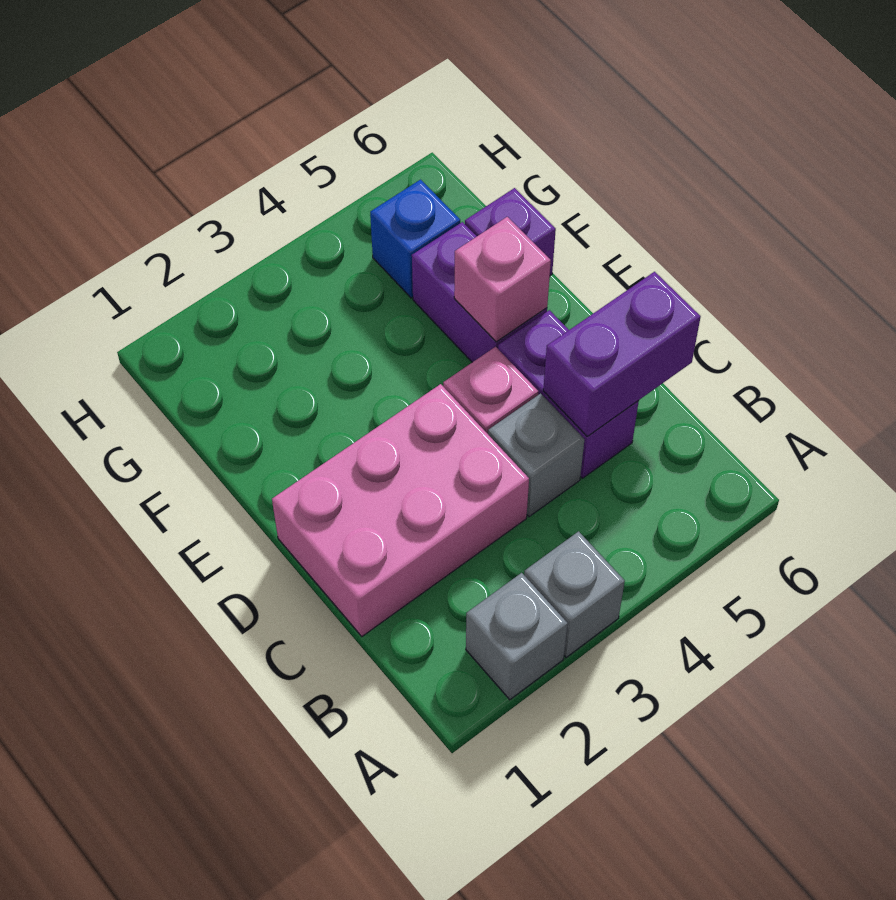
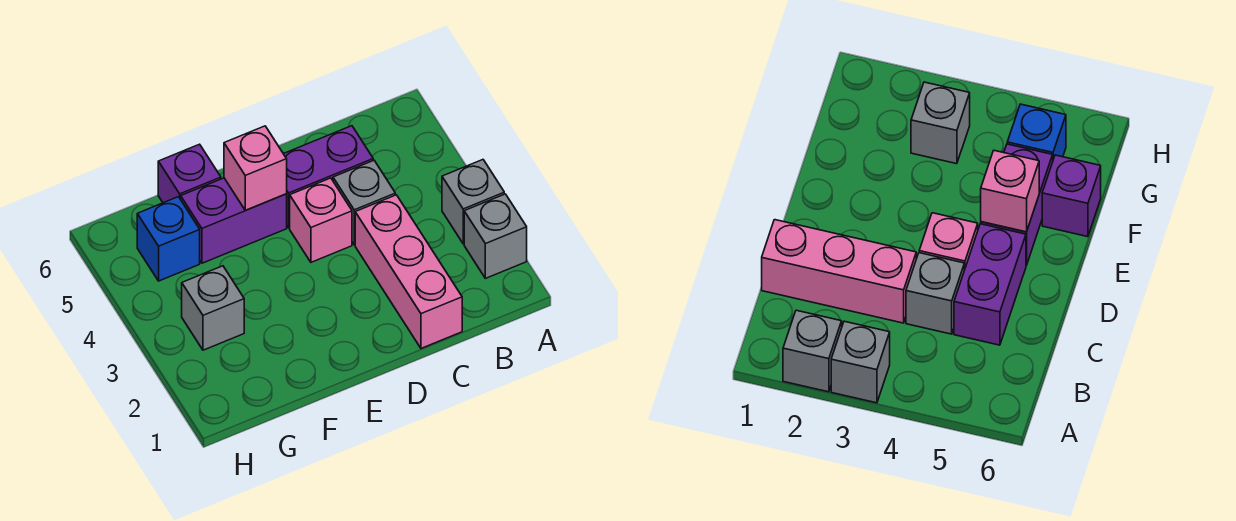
pink 2x3 brick [272,384,529,636] -> pink 1x3 brick [355,195,462,348]
purple 1x2 brick [543,272,701,437] -> none
none -> grey 1x1 brick [182,266,244,350]

